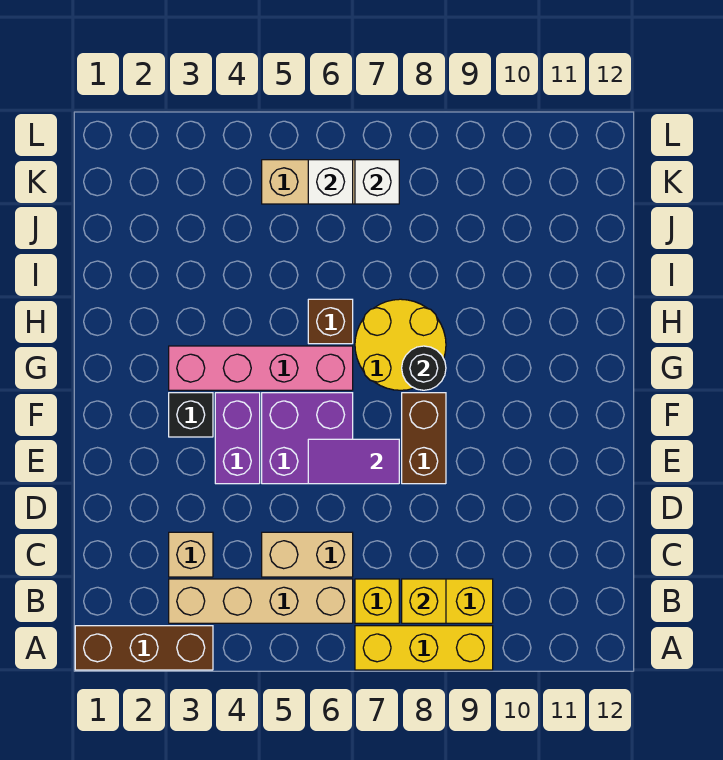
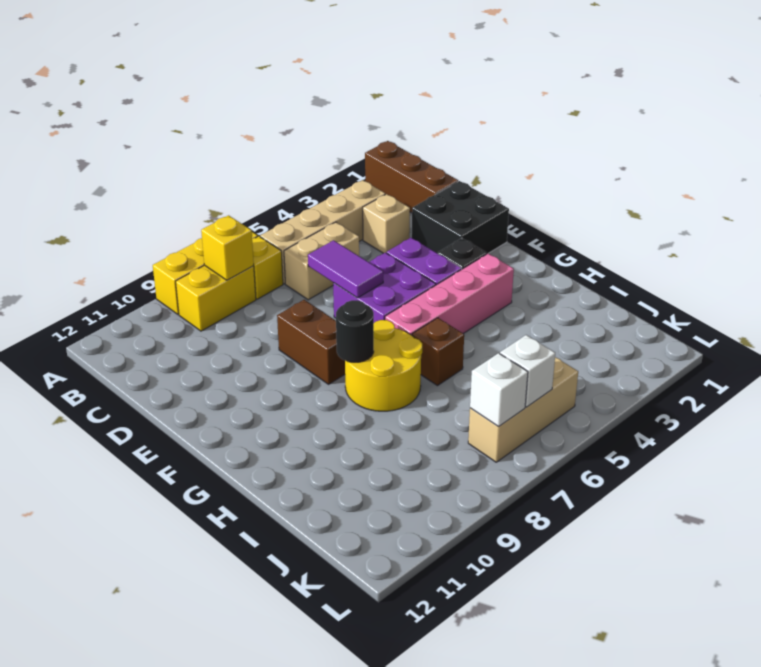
brown 1x3 brick [75,626,213,670] -> brown 1x3 brick turned to [365,141,458,213]
none -> black 2x2 brick [412,181,509,254]
purple 1x2 tile [308,439,399,484] -> purple 1x2 tile turned to [308,240,383,298]

